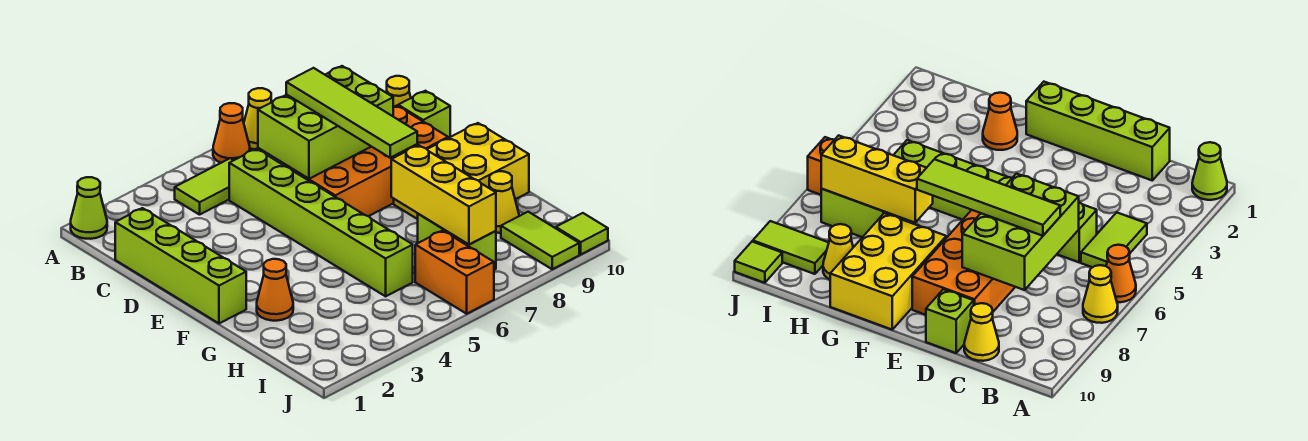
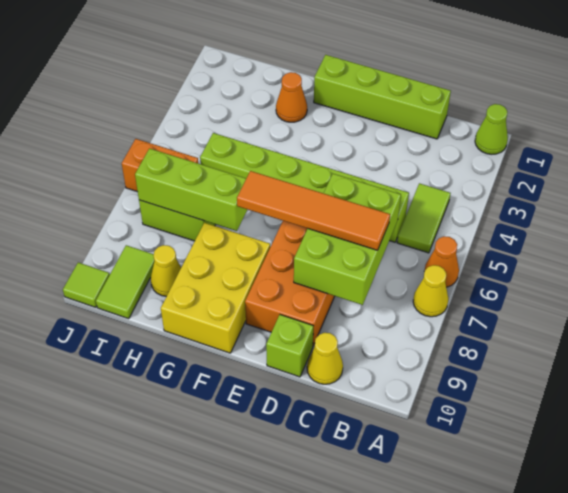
lime 1x4 tile [286,68,417,158] -> orange 1x4 tile [237,171,390,250]
yellow 1x3 brick [391,145,496,245] -> lime 1x3 brick [135,148,247,231]
lime 1x2 tile [501,212,579,269] -> lime 1x2 tile turned to [96,245,155,319]

